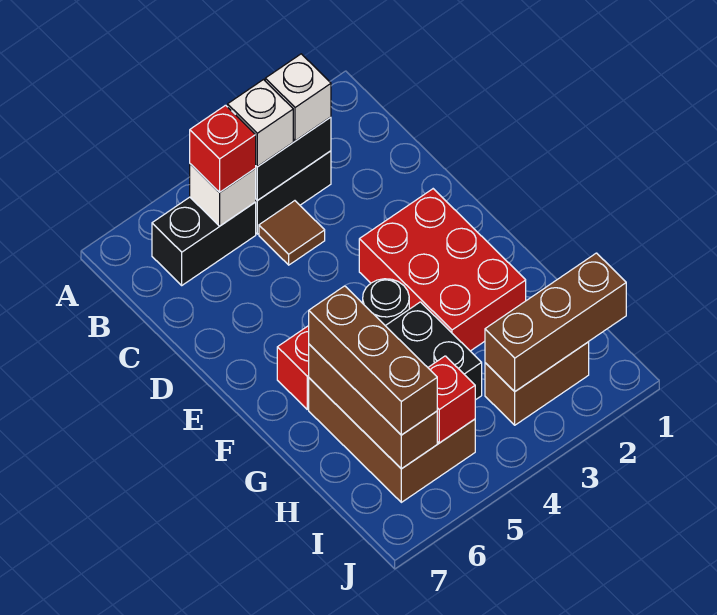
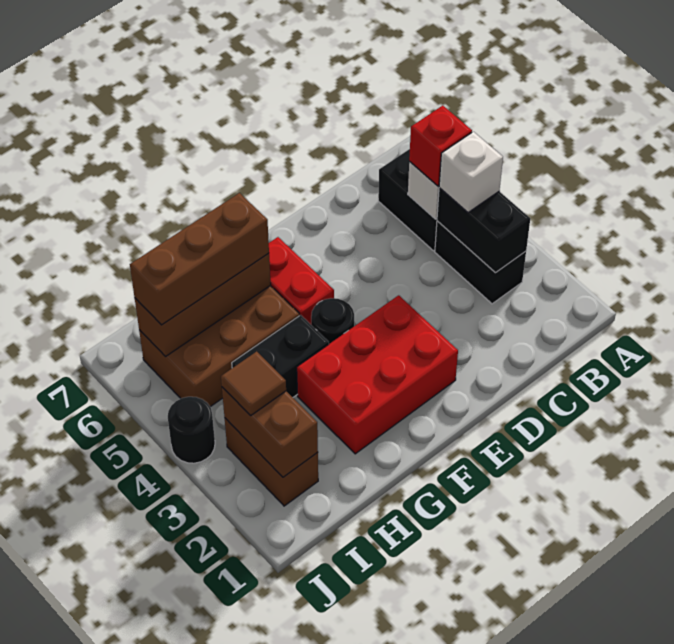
white 1x1 brick [265,54,331,141] -> none
brown 1x1 tile [259,201,325,265] -> brown 1x1 tile moved to [221,351,286,416]
brown 1x3 brick [485,253,626,391] -> brown 1x2 brick [222,387,318,477]
red 1x1 brick [428,356,475,443] -> none
none -> black 1x1 round brick [168,397,215,463]

